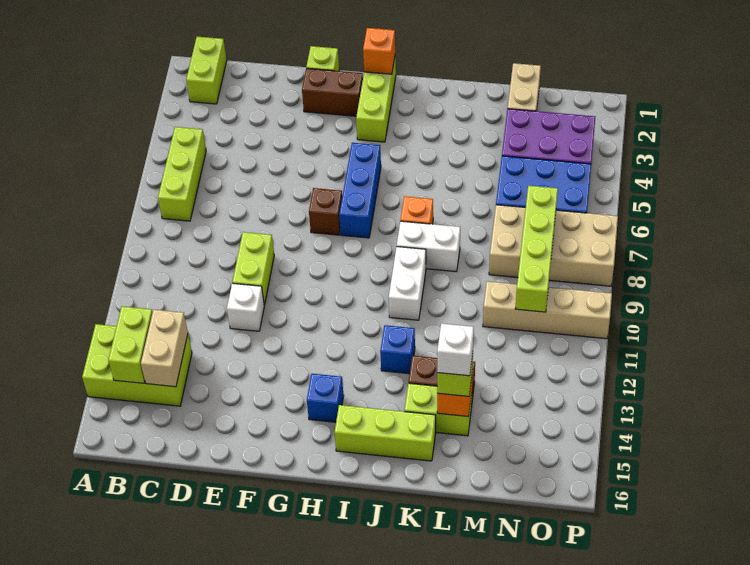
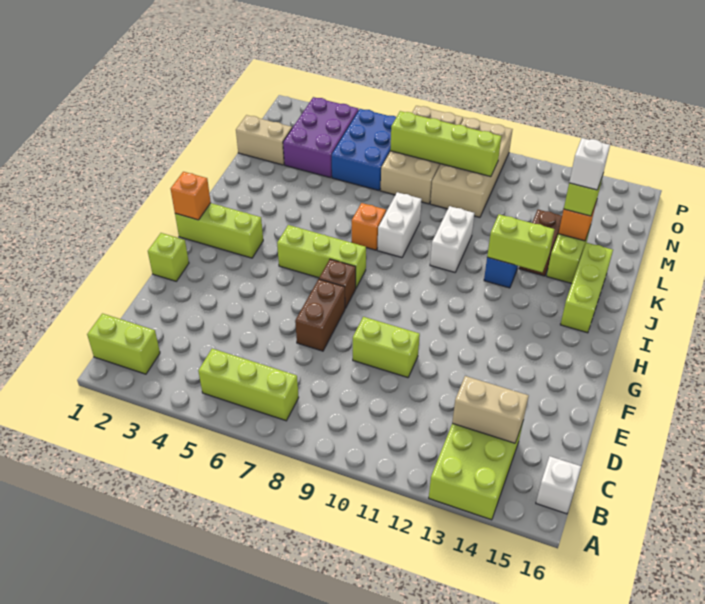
lime 1x2 brick [108,306,153,383] -> lime 1x2 brick moved to [487,214,554,272]
white 1x1 brick [227,283,264,331] -> white 1x1 brick moved to [536,456,581,514]
brown 1x2 brick [302,68,363,116] -> brown 1x2 brick moved to [295,279,345,351]
blue 1x3 brick [339,143,381,238] -> lime 1x3 brick [277,225,366,288]
blue 1x1 brick [307,374,344,422] -> none
white 1x2 brick [389,247,426,320] -> white 1x2 brick turned to [430,206,474,272]
tan 1x4 brick [483,281,612,339] -> tan 2x4 brick [430,117,513,217]

